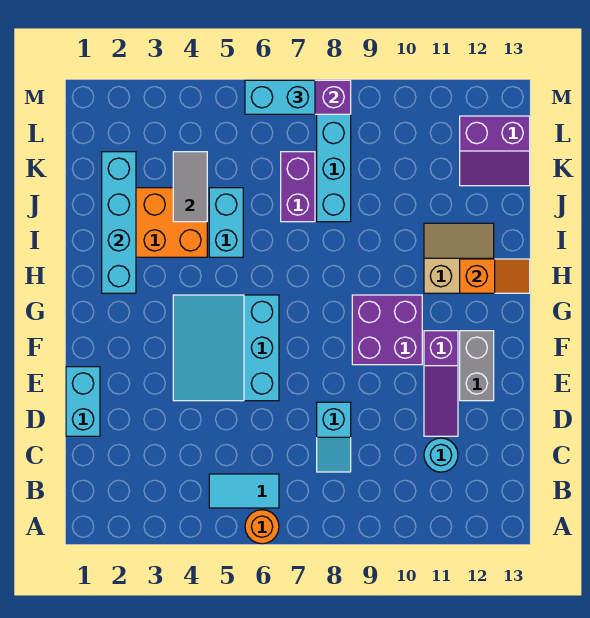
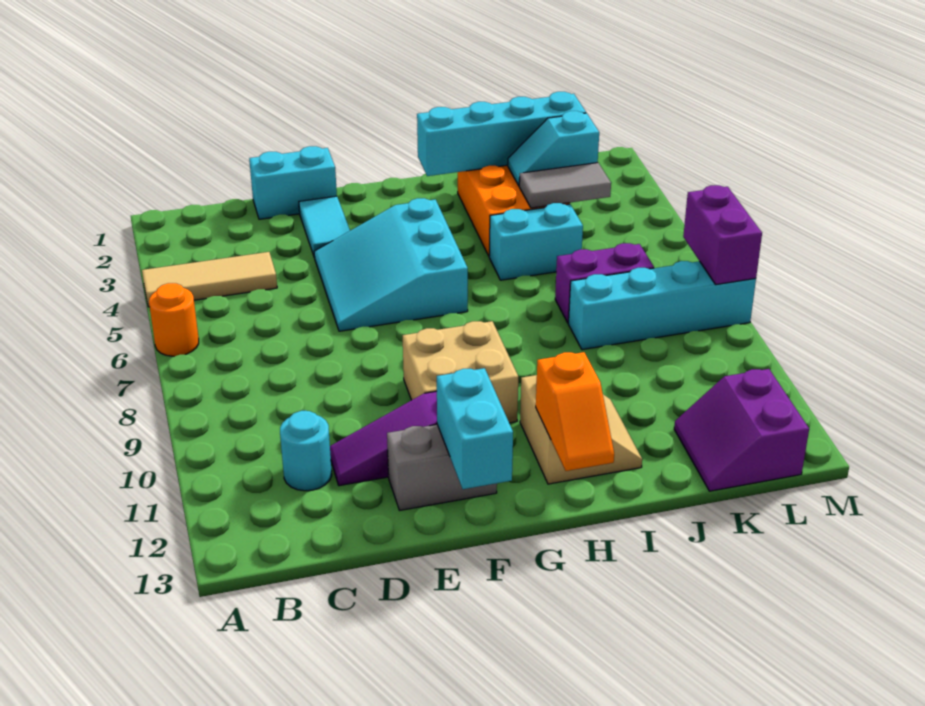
none -> tan 1x3 tile [142,252,277,307]
cyan 1x2 tile [209,474,279,508] -> cyan 1x2 tile moved to [299,196,350,258]
cyan 1x2 slope [317,402,351,472] -> cyan 1x2 slope moved to [508,111,599,186]
cyan 3x3 slope [173,295,279,401] -> cyan 3x3 slope turned to [314,198,468,331]
purple 2x2 brick [352,295,422,365] -> tan 2x2 brick [403,321,518,423]
cyan 1x2 brick [245,80,315,114] -> cyan 1x2 brick moved to [437,368,513,489]

